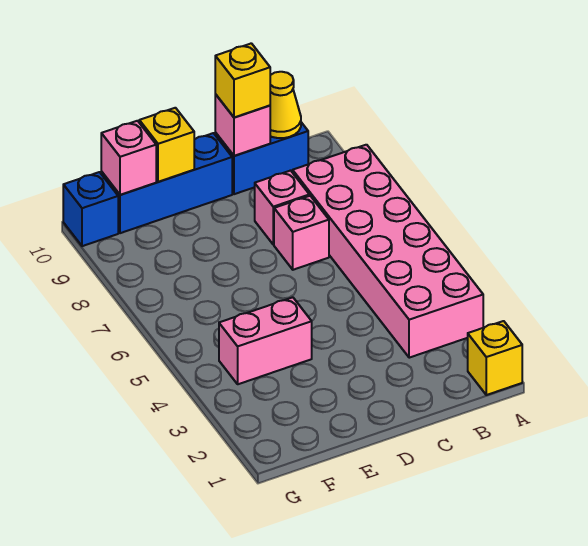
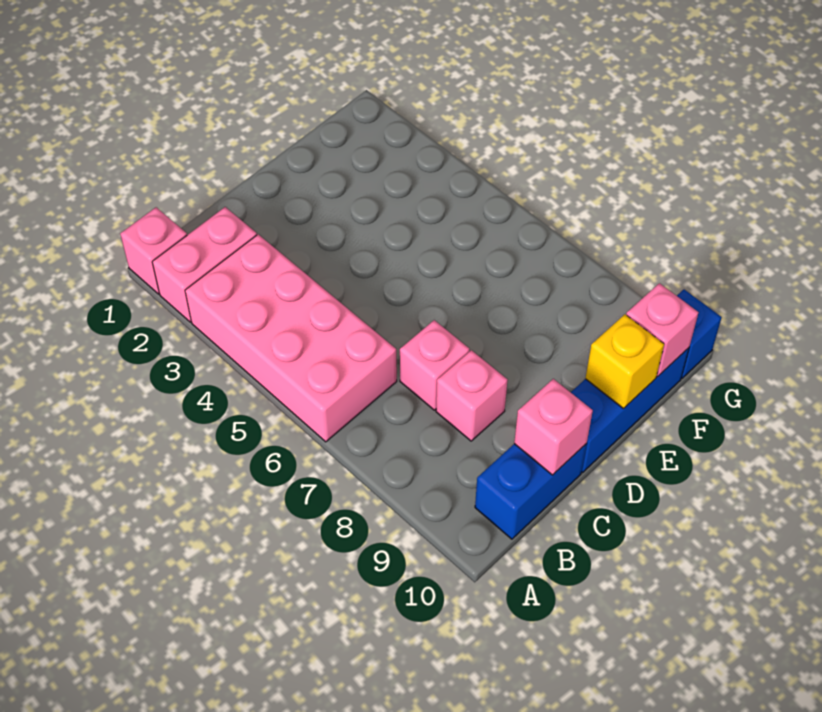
yellow 1x1 brick [468,321,522,395] -> pink 1x1 brick [120,207,187,294]
pink 2x6 brick [293,145,483,358] -> pink 2x4 brick [185,234,397,442]
yellow 1x1 cone [270,72,301,138] -> none
yellow 1x1 brick [215,43,270,118] -> none
pink 1x2 brick [219,297,312,384] -> pink 1x2 brick moved to [152,207,257,322]

